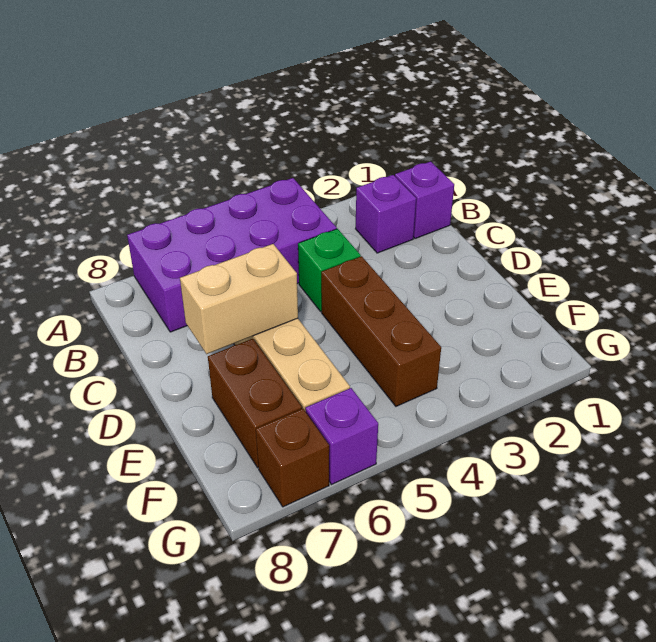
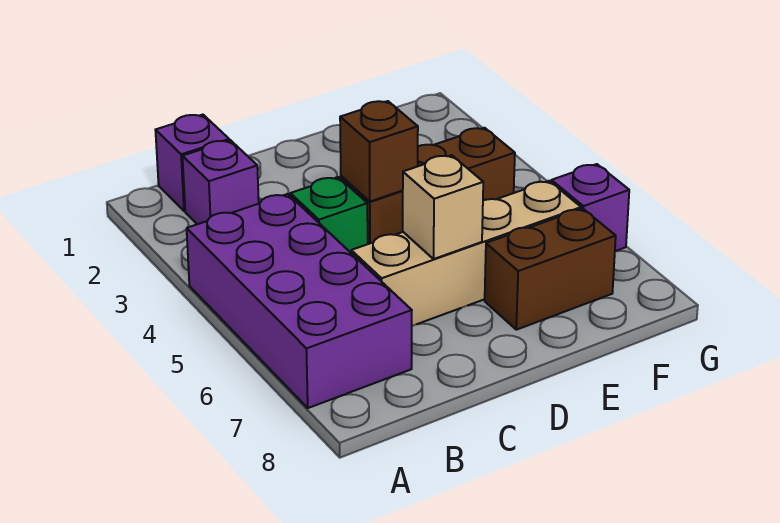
tan 1x2 brick [180,244,298,354] -> tan 1x1 brick [403,155,483,259]
brown 1x1 brick [256,409,329,507] -> brown 1x1 brick moved to [340,101,418,201]

